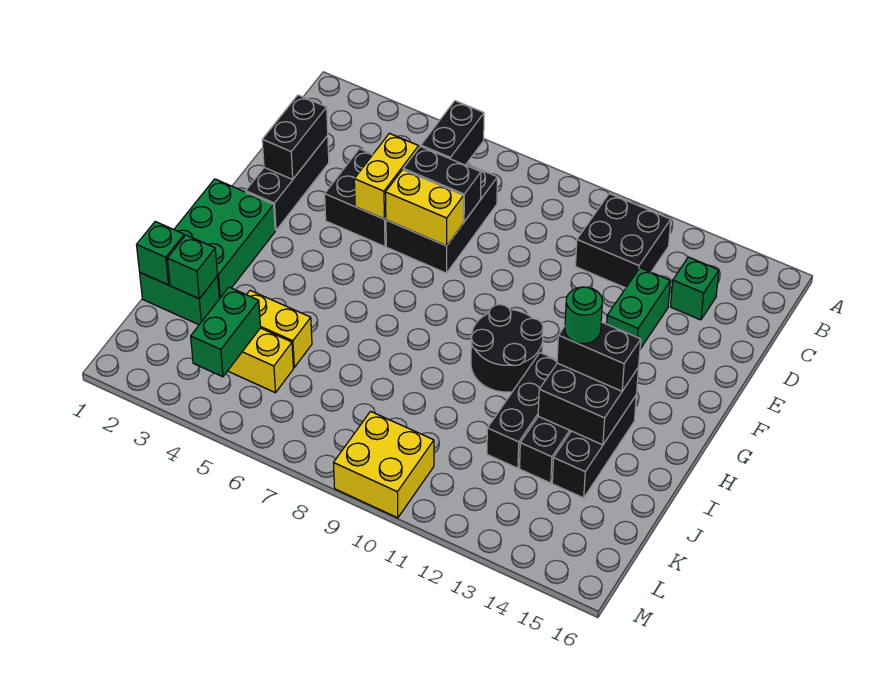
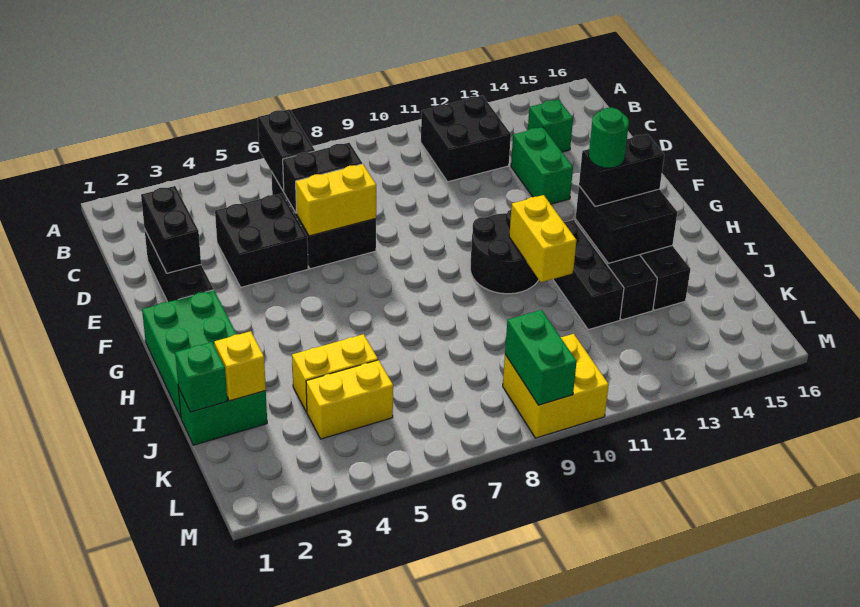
yellow 1x2 brick [354,133,419,219] -> yellow 1x2 brick moved to [509,195,576,282]
green 1x1 brick [167,235,218,299] -> yellow 1x1 brick [214,331,266,401]
green 1x2 brick [191,287,261,377] -> green 1x2 brick moved to [505,310,577,405]

